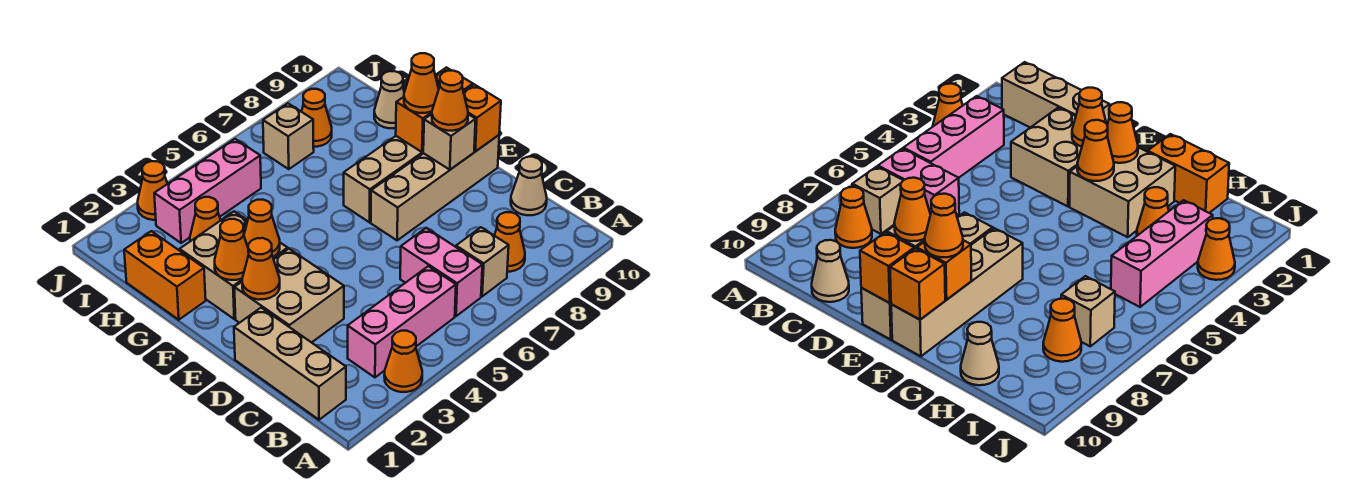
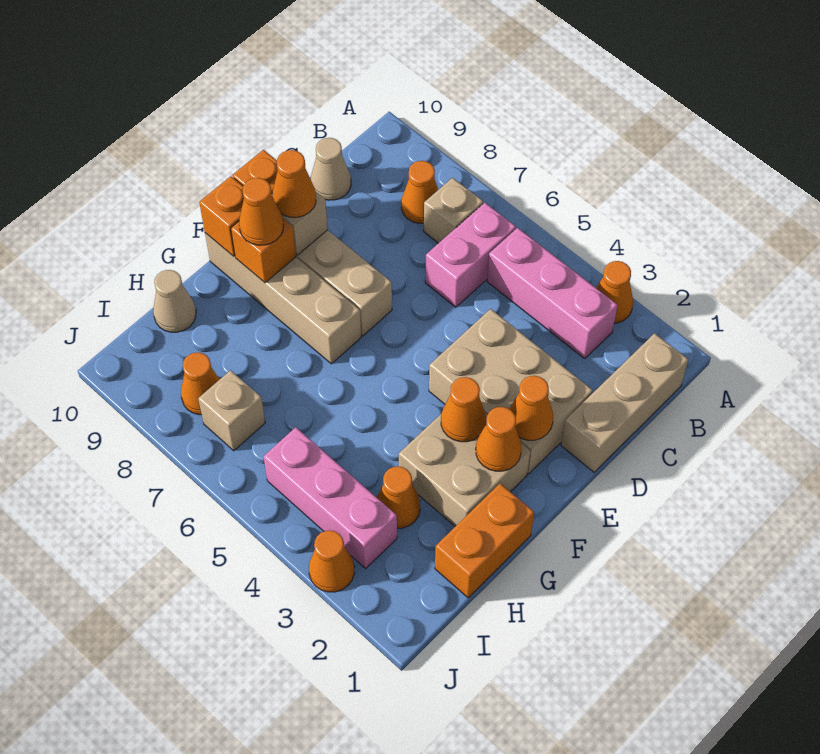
tan 2x2 brick [234,249,344,343] -> tan 2x3 brick [429,309,593,474]

